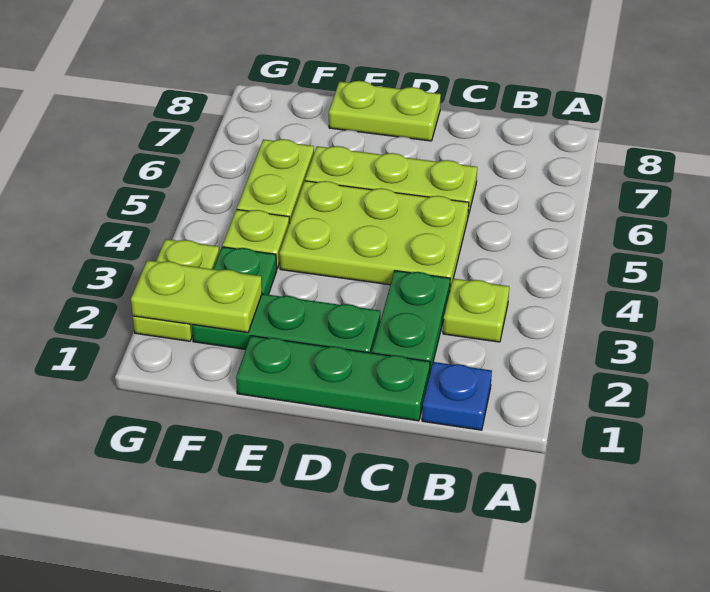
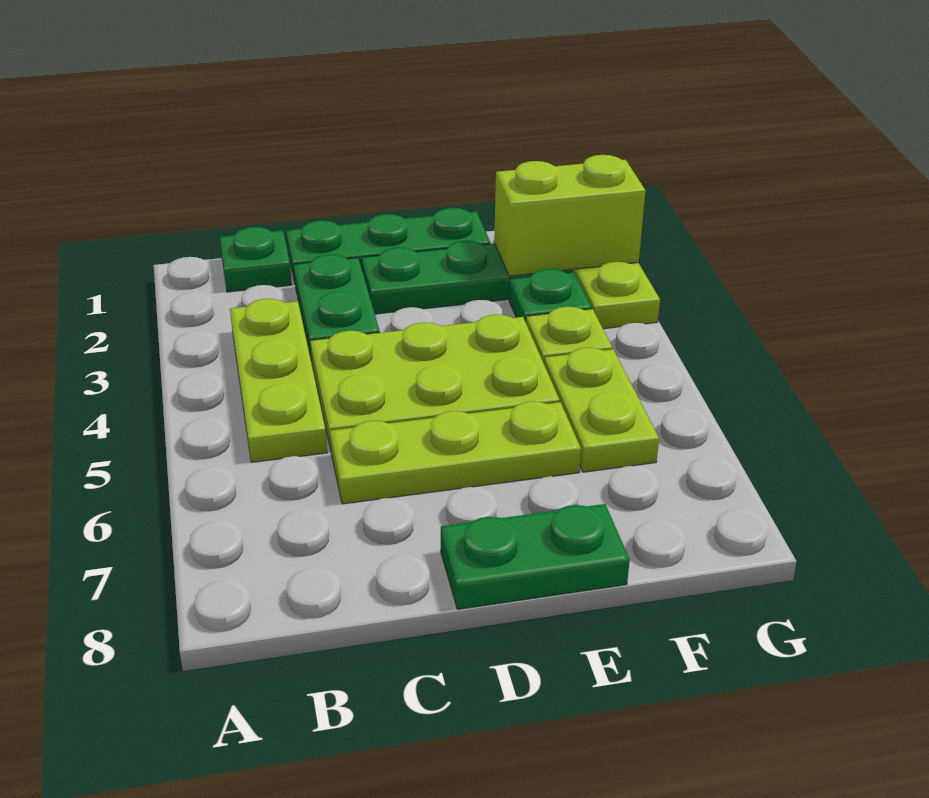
blue 1x1 plate [422,362,492,430] -> green 1x1 plate [220,227,292,292]
lime 1x1 plate [443,279,509,342] -> lime 1x3 plate [230,299,327,462]
lime 1x2 plate [329,81,441,141] -> green 1x2 plate [441,504,630,609]
lime 1x2 plate [131,260,262,332] -> lime 1x2 brick [494,155,646,276]

